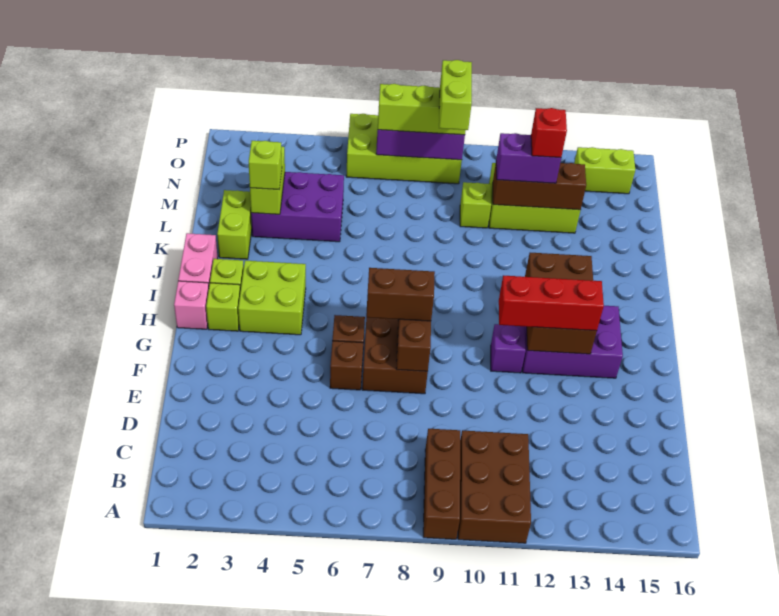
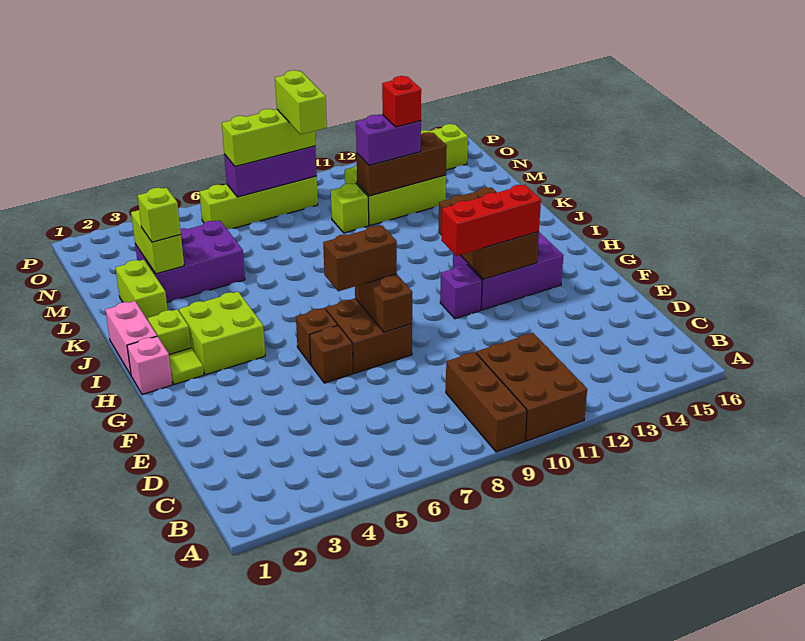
lime 1x1 brick [206,283,241,331] -> lime 1x1 tile [169,348,204,385]
lime 2x4 brick [346,114,462,184] -> lime 1x4 brick [200,176,318,229]

